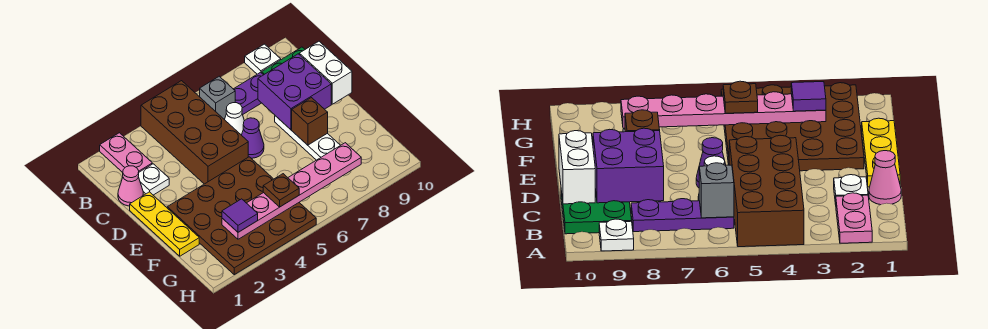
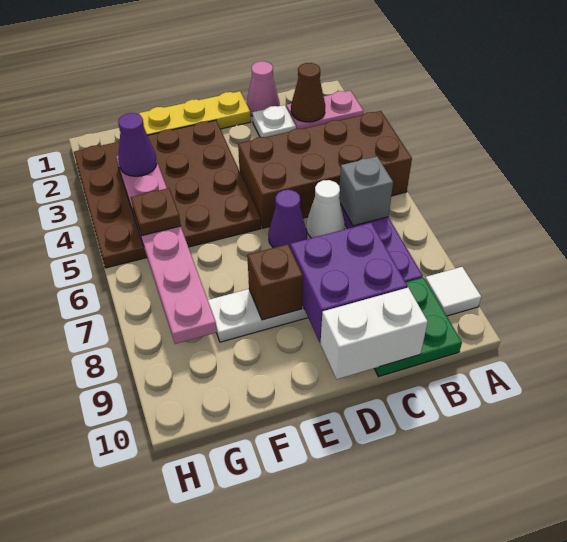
white 1x1 plate [245,44,281,74] -> white 1x1 tile [425,267,481,316]
none -> brown 1x1 cone [291,63,325,122]
purple 1x1 tile [222,199,258,232] -> purple 1x1 cone [118,113,157,176]

